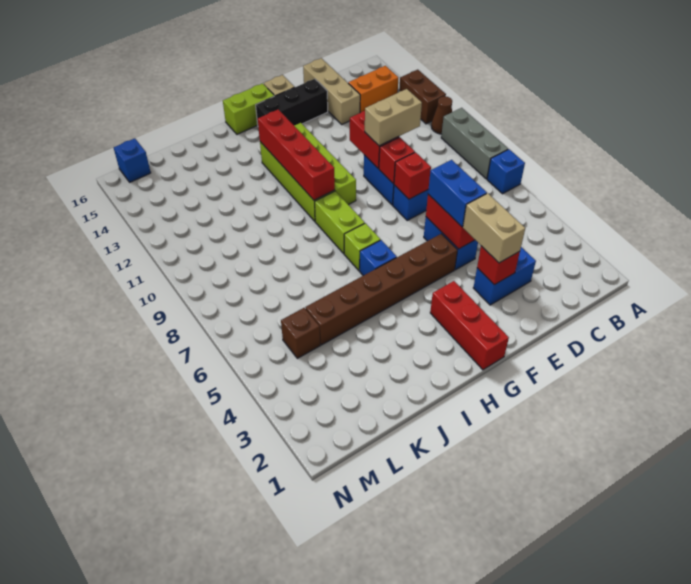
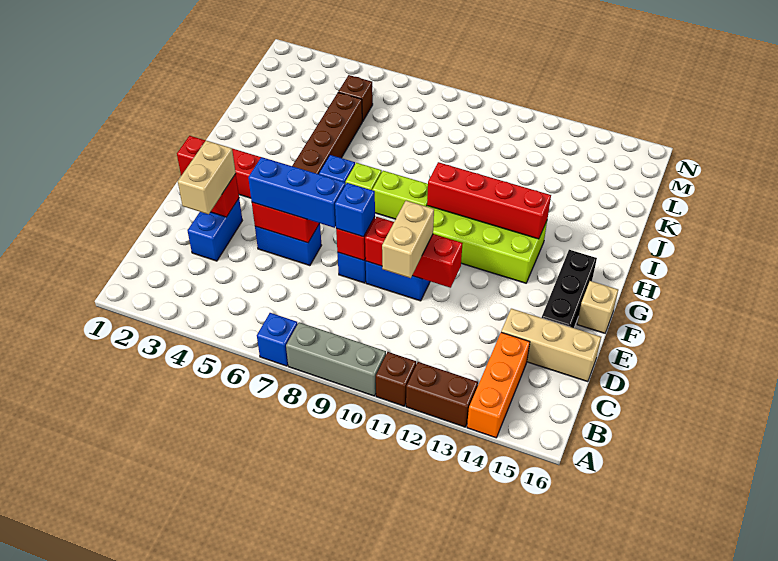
brown 1x1 cone [431,96,452,134] -> brown 1x1 brick [376,352,416,406]
orange 1x2 brick [348,66,398,113] -> orange 1x3 brick [467,332,530,438]
tan 1x2 brick [463,193,525,263] -> tan 1x2 brick turned to [178,141,236,214]
blue 1x2 brick [428,160,487,227] -> blue 1x3 brick [248,157,346,228]
lime 1x2 brick [223,83,274,134] -> none
blue 1x1 brick [114,138,151,182] -> blue 1x1 brick moved to [335,183,375,237]

